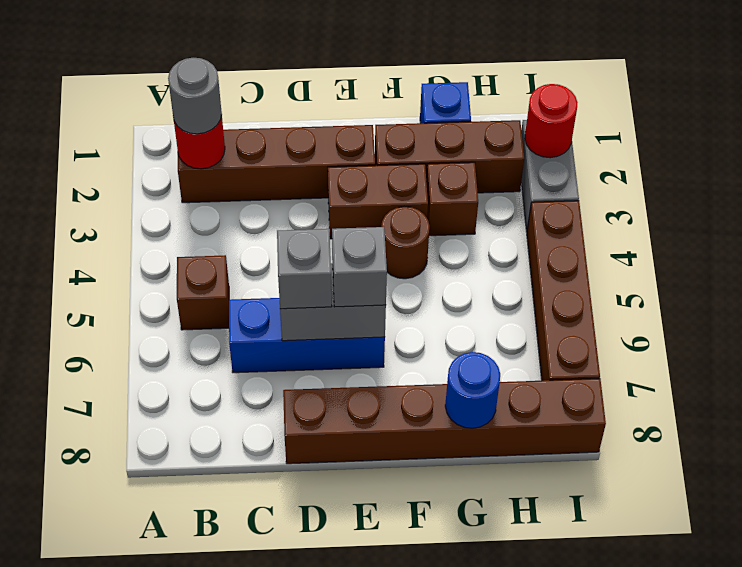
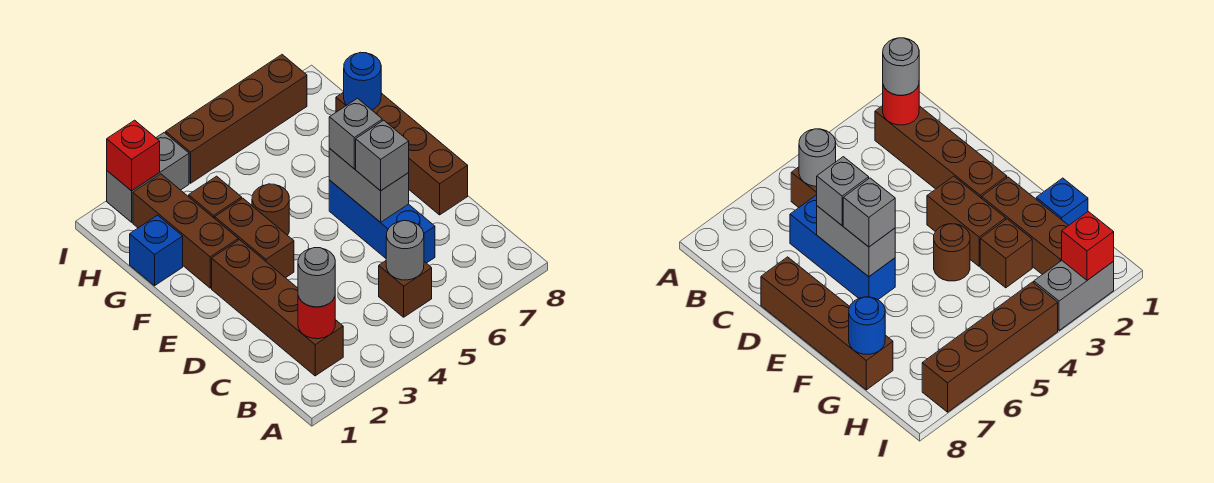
none -> grey 1x1 round brick [386,221,424,280]
brown 1x6 brick [283,379,606,464] -> brown 1x4 brick [336,92,468,215]
red 1x1 round brick [525,84,578,158] -> red 1x1 brick [107,120,160,191]

